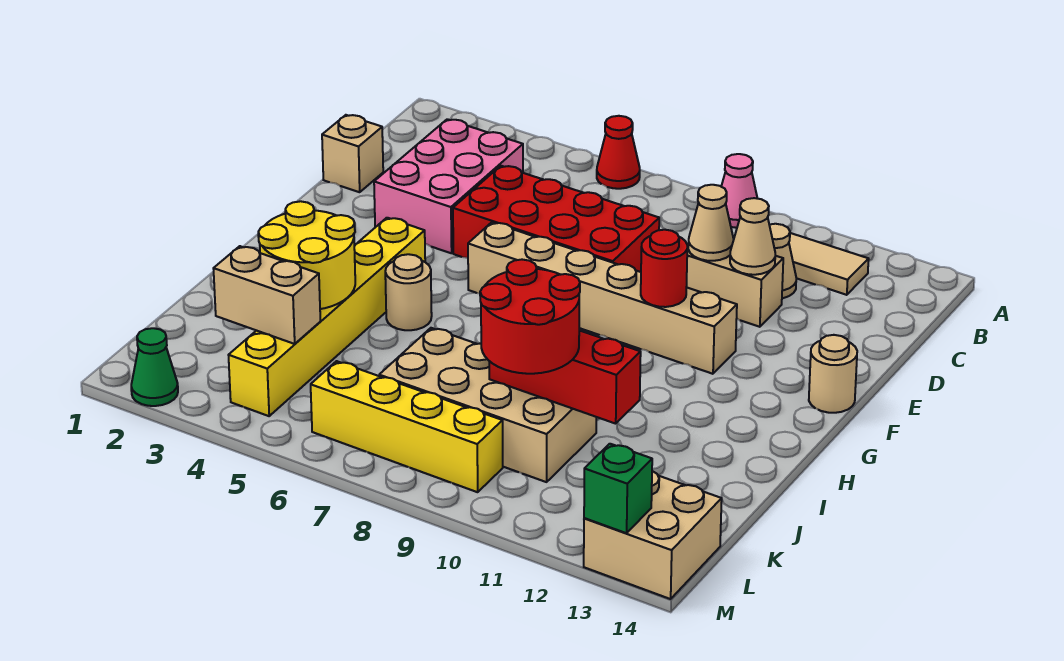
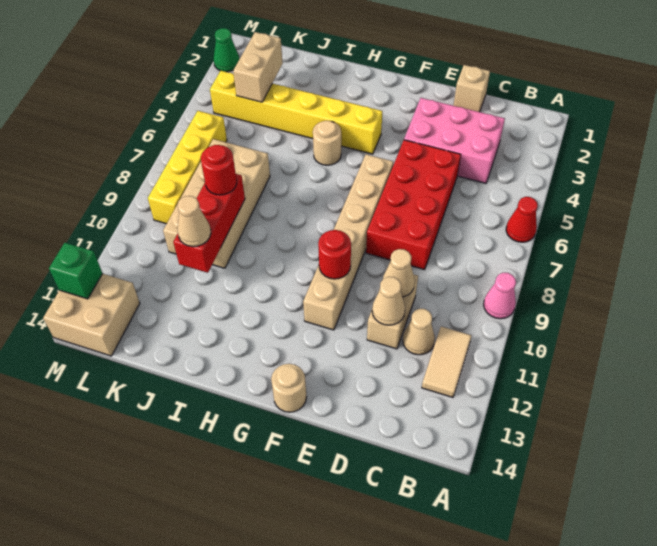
yellow 2x2 round brick [258,201,355,309] -> none
red 2x2 round brick [480,260,580,374] -> red 1x1 round brick [201,145,237,195]
none -> tan 1x1 cone [178,196,211,247]

